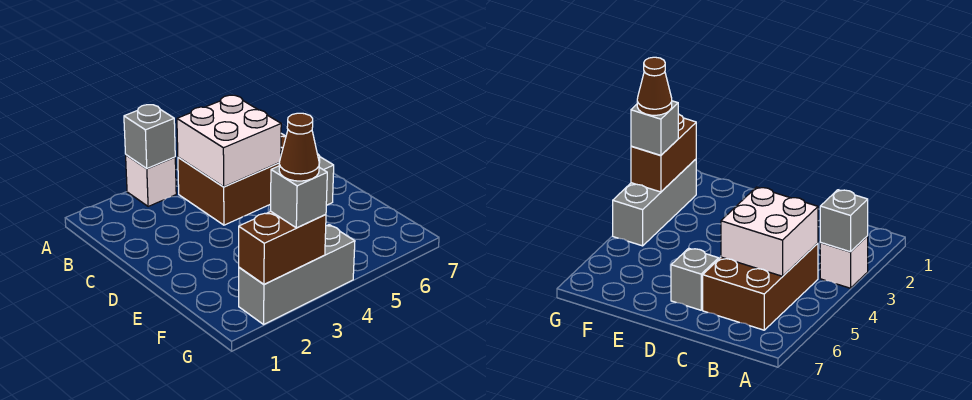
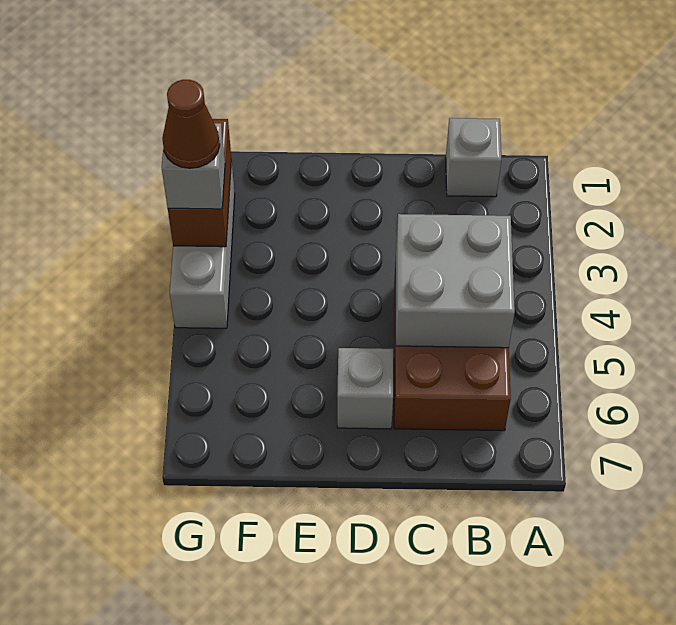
white 1x1 brick [126,155,176,207] -> none
grey 1x1 brick [124,105,175,169] -> grey 1x1 brick moved to [446,118,501,197]
white 2x2 brick [177,95,281,187] -> grey 2x2 brick [396,214,515,348]

